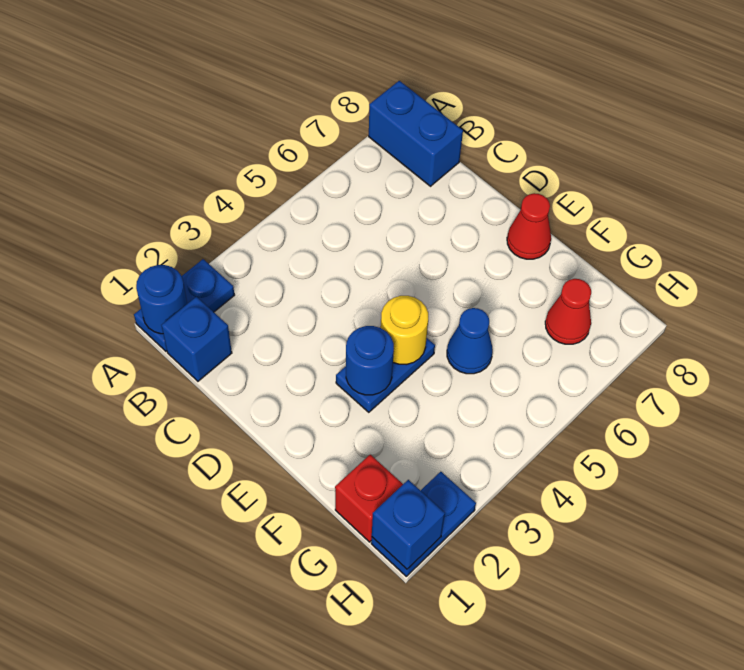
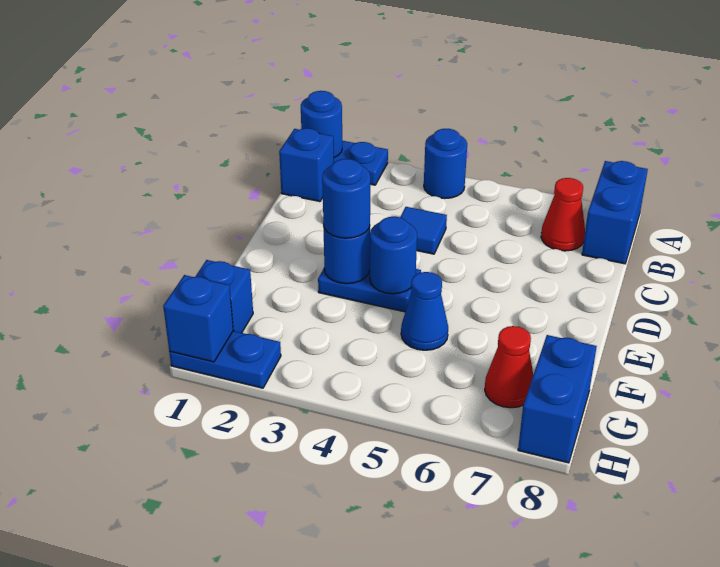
none -> blue 1x1 round brick [424,129,467,198]
none -> blue 1x1 tile [400,207,447,254]
none -> blue 1x1 round brick [322,159,370,238]
yellow 1x1 round brick [381,296,428,365] -> blue 1x1 round brick [370,217,417,294]
red 1x1 cone [507,193,551,259] -> red 1x1 cone moved to [541,178,585,251]
red 1x1 brick [335,455,403,542] -> blue 1x1 brick [195,260,253,333]
none -> blue 1x2 brick [518,335,597,463]

